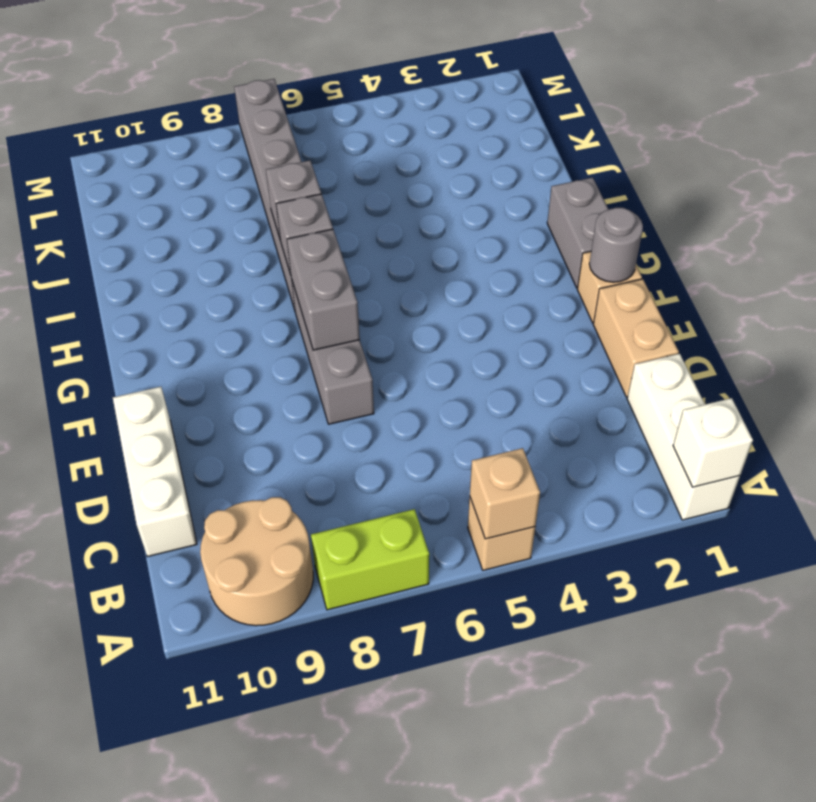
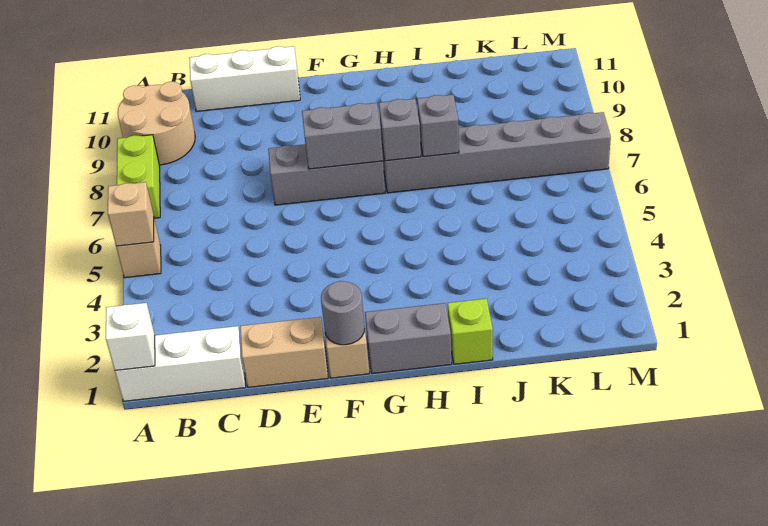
none -> lime 1x1 brick [448,299,493,364]

